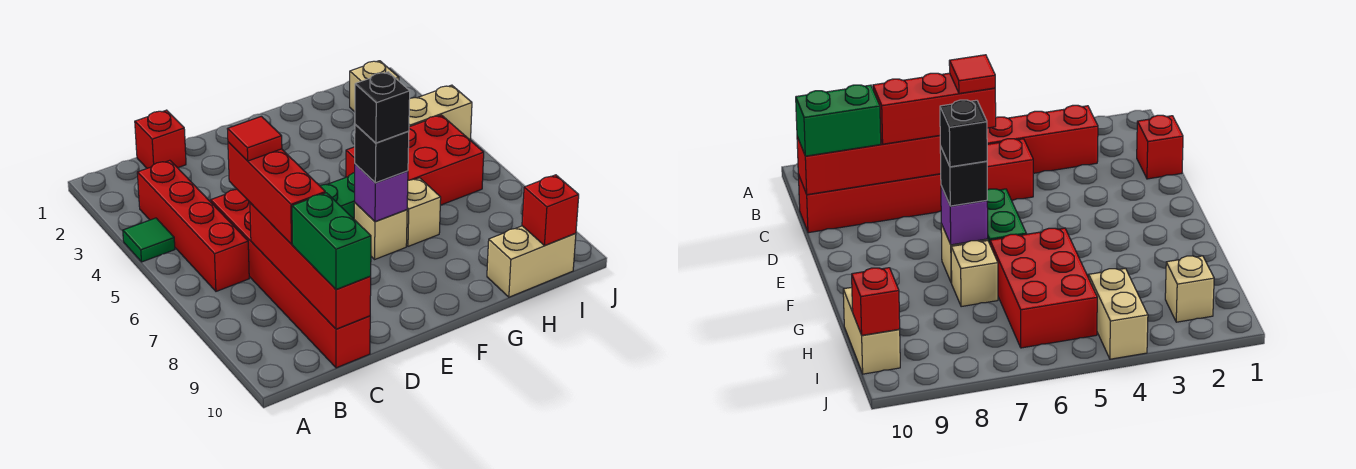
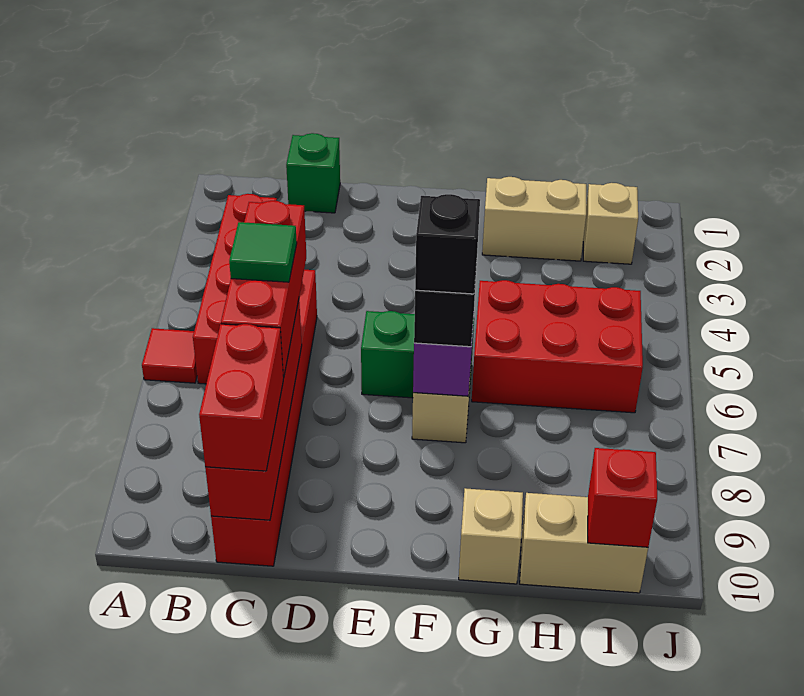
green 1x1 tile [123,218,175,262] -> green 1x1 tile moved to [229,222,297,282]
red 1x1 brick [135,110,186,168] -> green 1x1 brick [286,133,340,213]
red 1x1 tile [228,116,282,161] -> red 1x1 tile moved to [142,328,197,383]
green 1x2 brick [292,193,371,289] -> red 1x2 brick [199,324,283,471]
tan 1x1 brick [406,178,441,246] -> tan 1x1 brick moved to [459,488,523,584]
tan 1x2 brick [409,85,472,139] -> tan 1x2 brick moved to [482,177,586,261]

